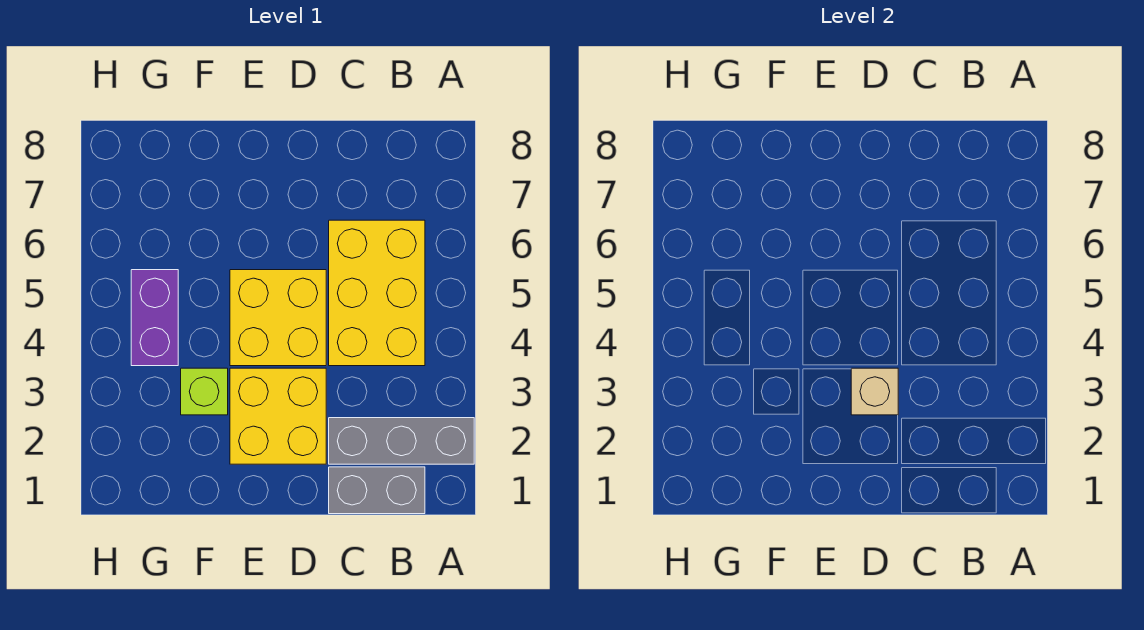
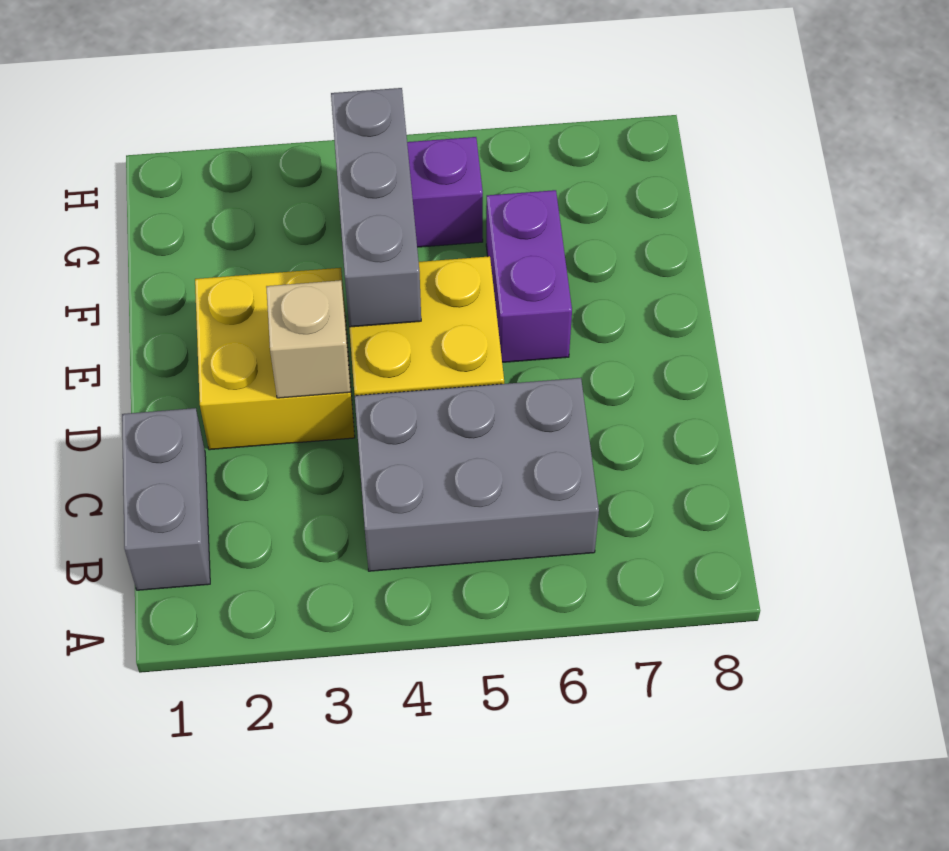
grey 1x3 brick [329,418,474,464] -> grey 1x3 brick moved to [331,88,421,327]
yellow 2x3 brick [329,220,425,366] -> grey 2x3 brick [355,378,599,571]
none -> purple 1x2 brick [486,190,572,362]
lime 1x1 brick [181,368,228,415] -> none

